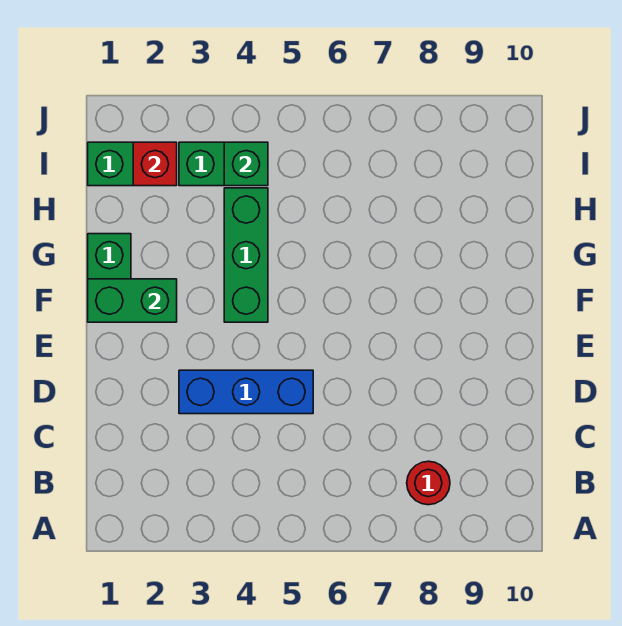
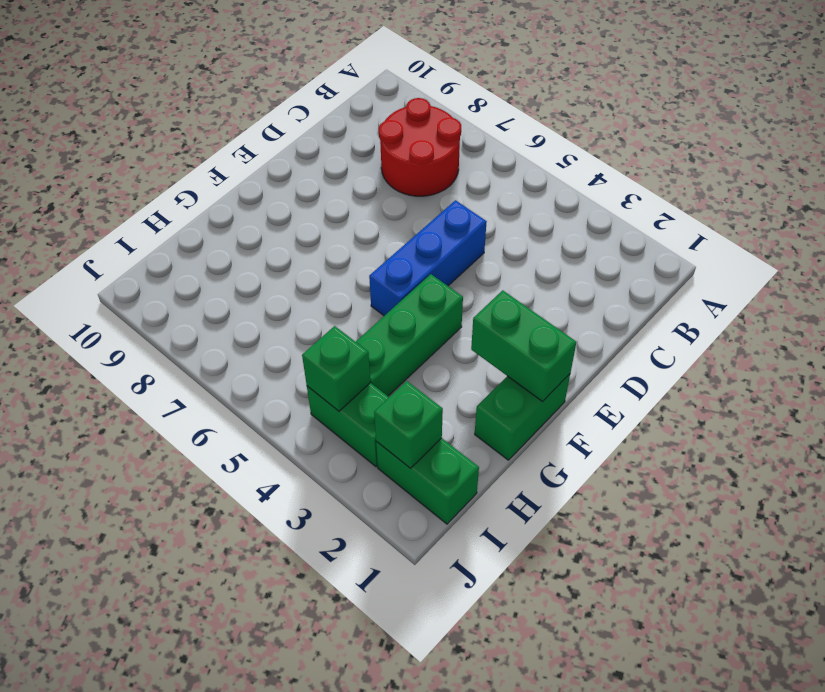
red 1x1 round brick [407,461,450,505] -> red 2x2 round brick [379,98,461,196]
blue 1x3 brick [179,370,313,414] -> blue 1x3 brick turned to [369,200,487,316]
red 1x1 brick [133,142,177,186] -> green 1x1 brick [374,381,443,468]

